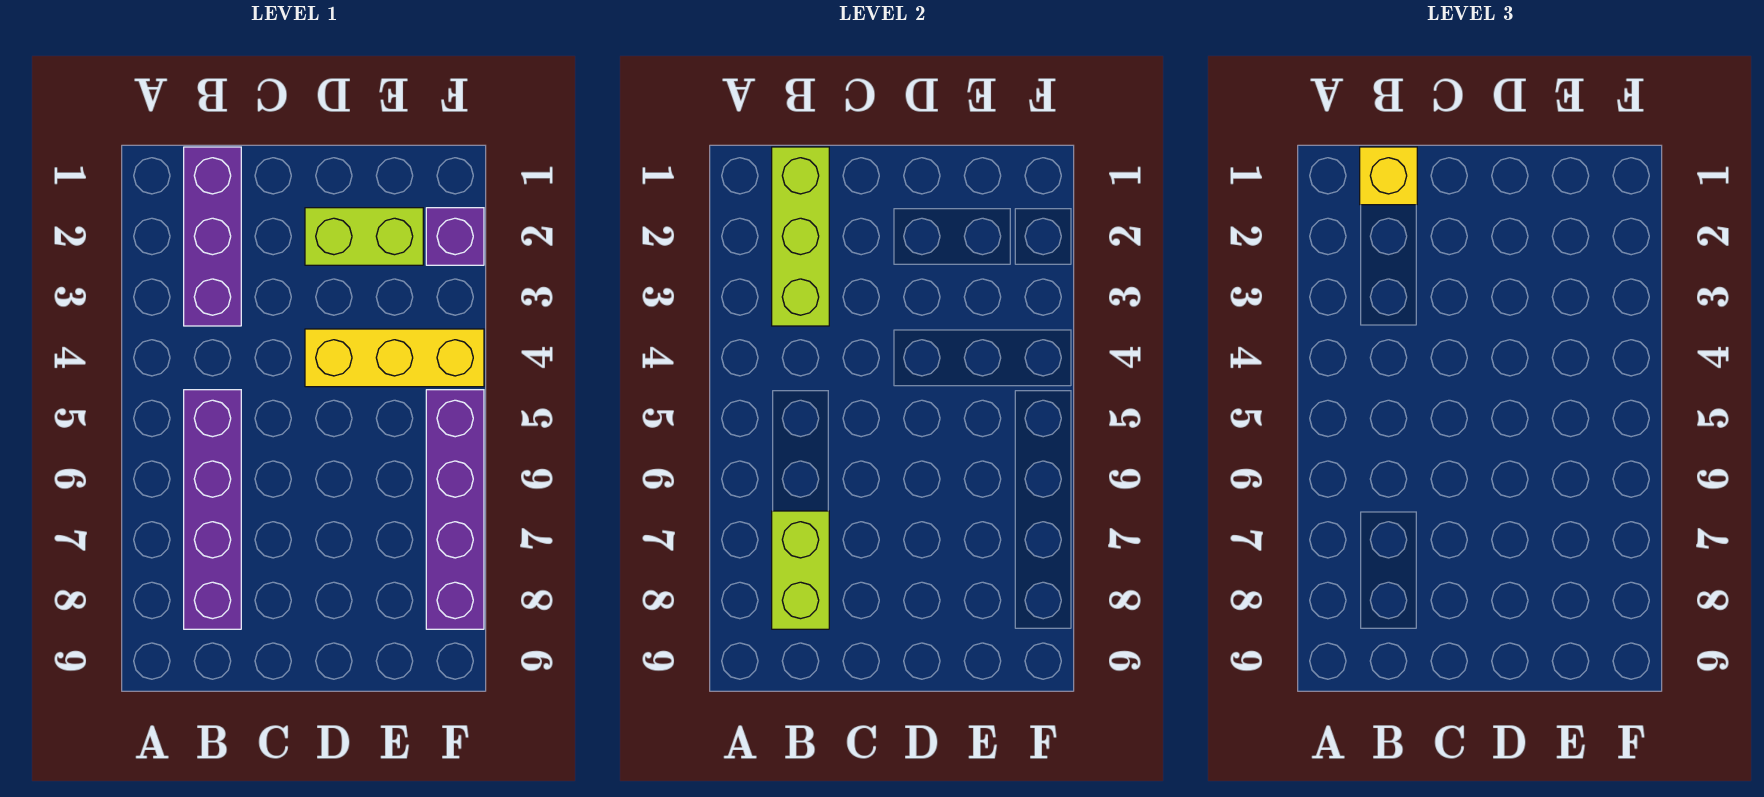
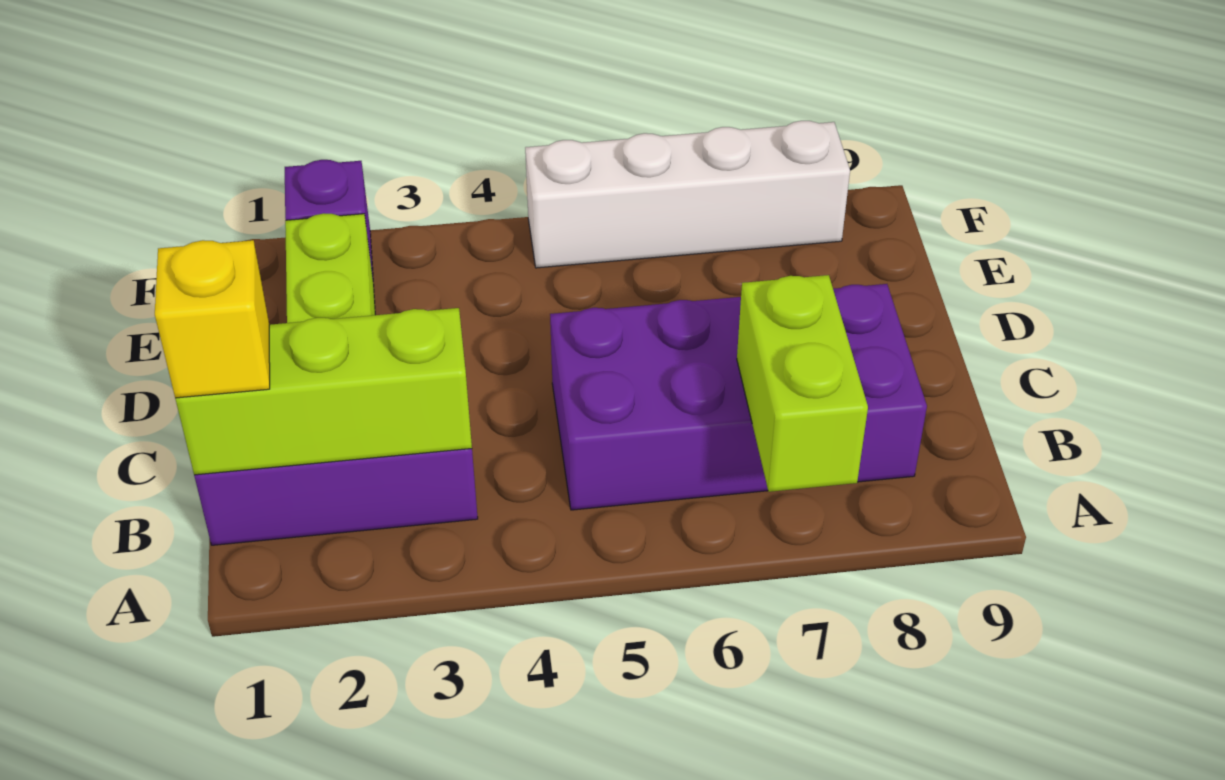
purple 1x4 brick [184,390,241,629] -> purple 2x4 brick [550,284,927,510]
lime 1x2 brick [772,511,829,629] -> lime 1x2 brick turned to [737,275,868,492]
yellow 1x3 brick [305,329,484,387] -> none
purple 1x4 brick [426,390,484,629] -> white 1x4 brick [525,121,850,268]

